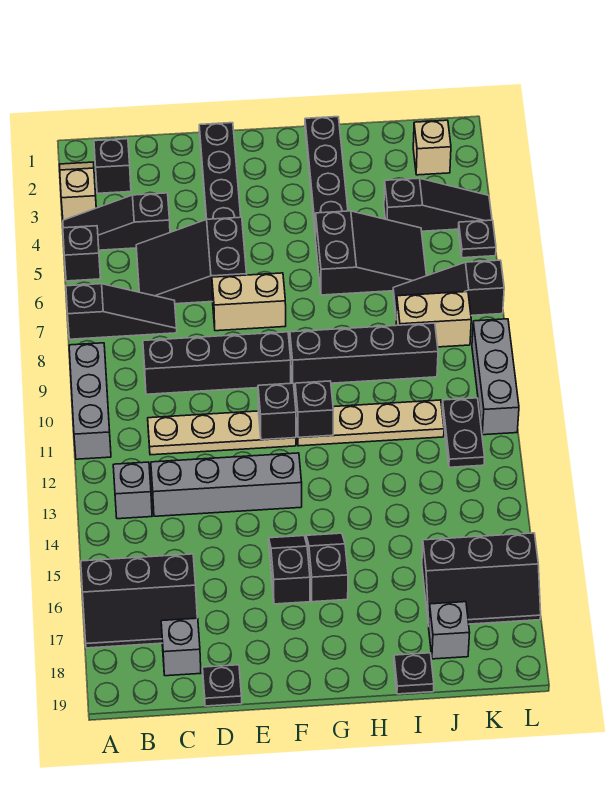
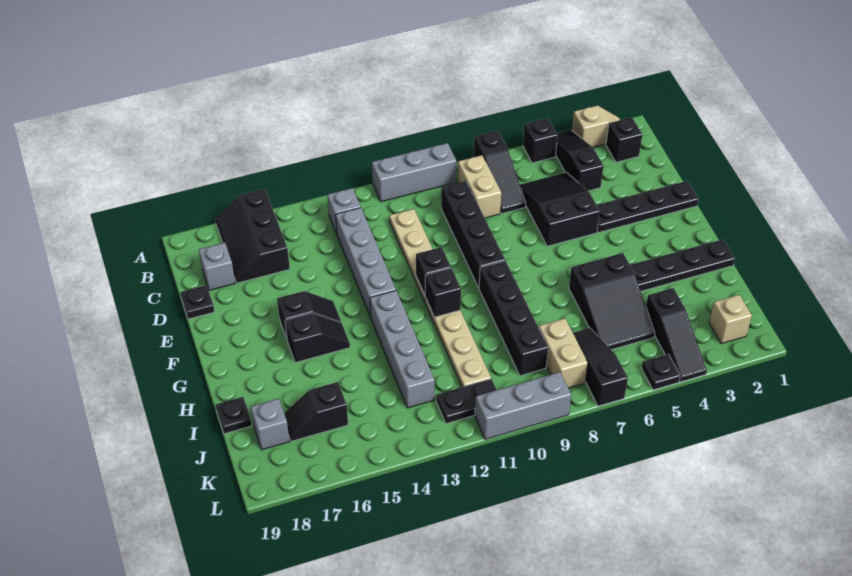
tan 1x2 brick [212,273,286,331] -> tan 1x2 brick moved to [458,155,501,218]
none -> grey 1x4 brick [370,291,435,408]
black 2x3 slope [422,533,541,626] -> black 1x2 slope [284,382,348,441]

